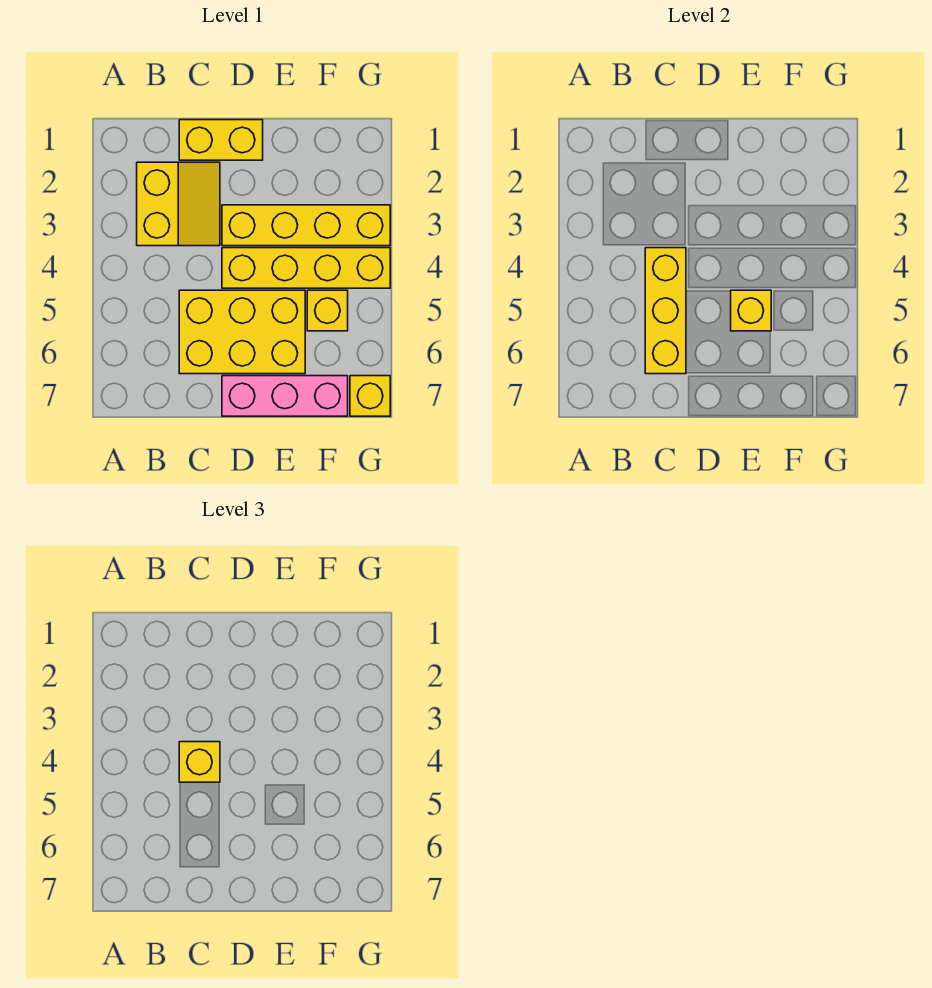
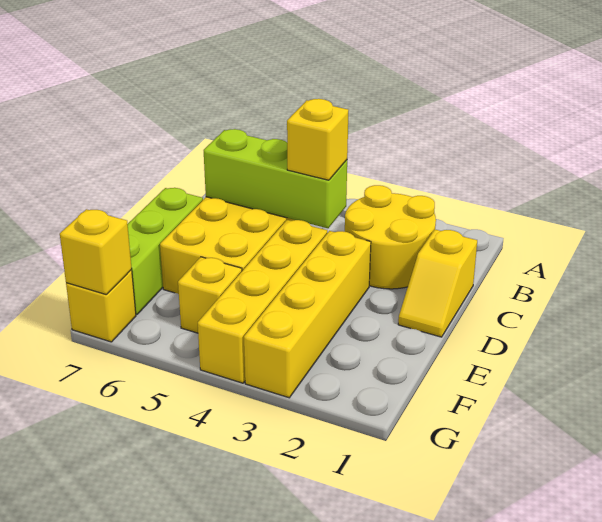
yellow 2x2 slope [137,162,220,246] -> yellow 2x2 round brick [345,185,436,289]
yellow 1x2 brick [179,120,263,160] -> yellow 1x2 slope [398,230,477,337]
yellow 1x3 brick [645,248,686,374] -> lime 1x3 brick [204,129,347,228]
pink 1x3 brick [222,376,348,416] -> lime 1x3 brick [128,188,203,315]
yellow 1x1 brick [731,290,771,331] -> yellow 1x1 brick moved to [60,209,132,294]

